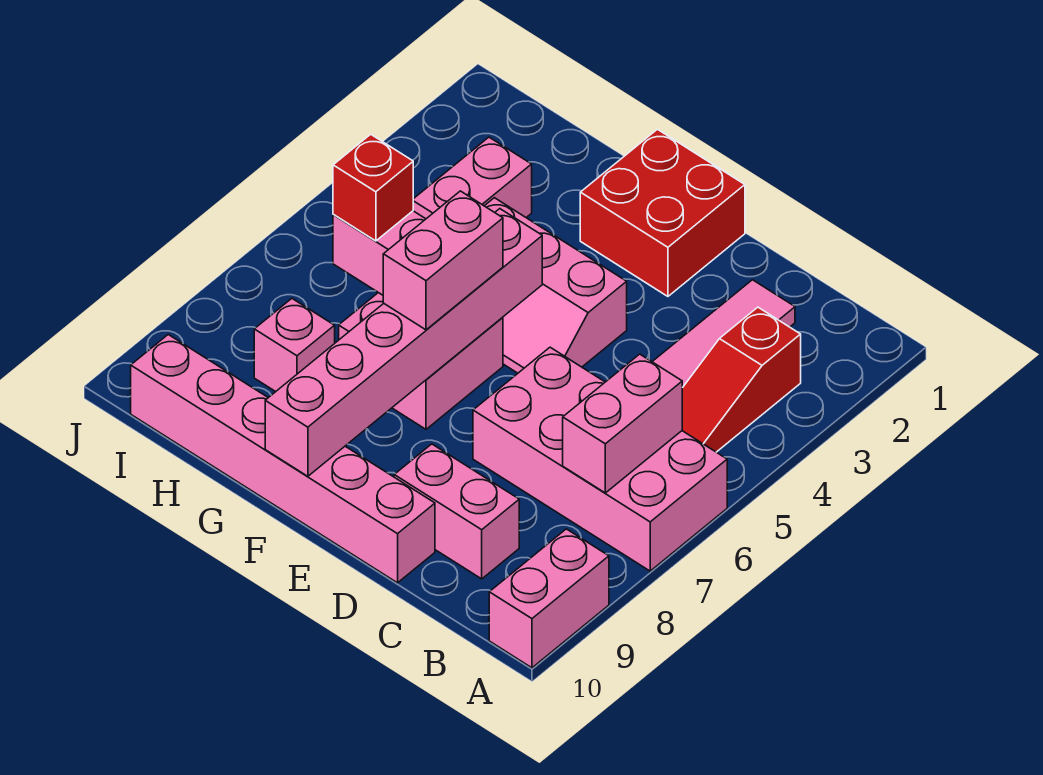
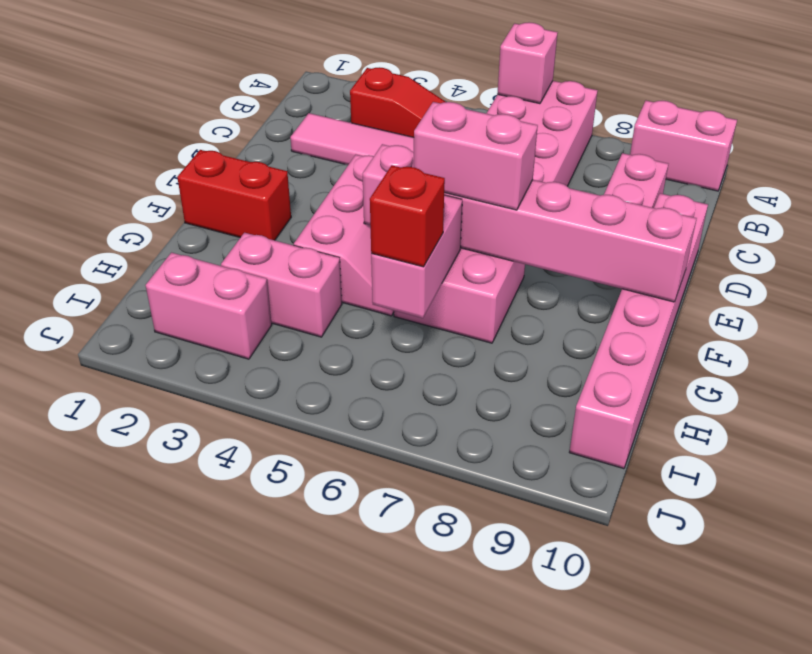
pink 1x2 brick [563,354,682,493] -> pink 1x2 brick moved to [146,253,272,359]
red 2x2 brick [580,129,745,296] -> red 1x2 brick [177,150,291,240]
pink 1x1 brick [254,299,335,392] -> pink 1x1 brick moved to [497,22,558,104]

